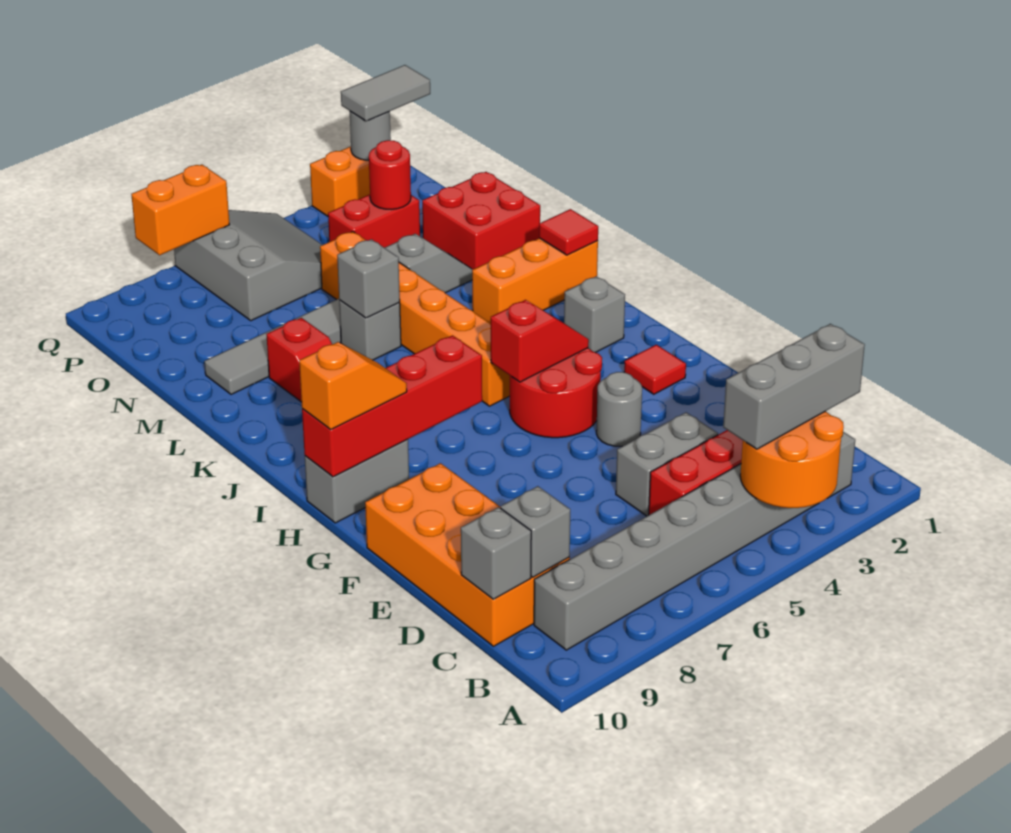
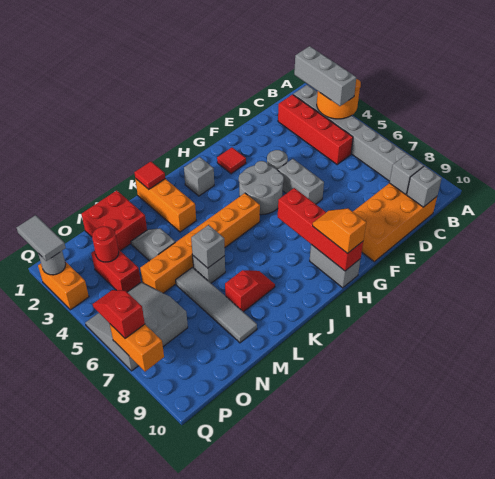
grey 1x2 brick [616,412,718,516] -> grey 1x2 brick moved to [278,159,324,204]
red 2x2 round brick [510,348,602,438] -> grey 2x2 round brick [239,161,284,215]
red 1x2 slope [491,300,589,382] -> red 1x2 slope moved to [93,290,145,338]

